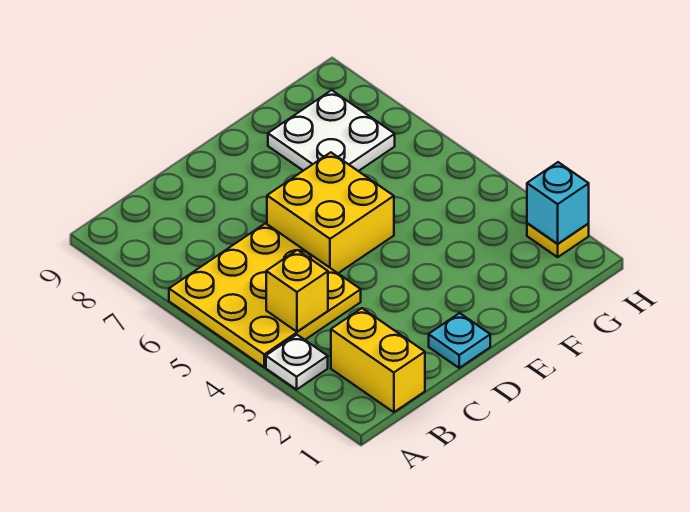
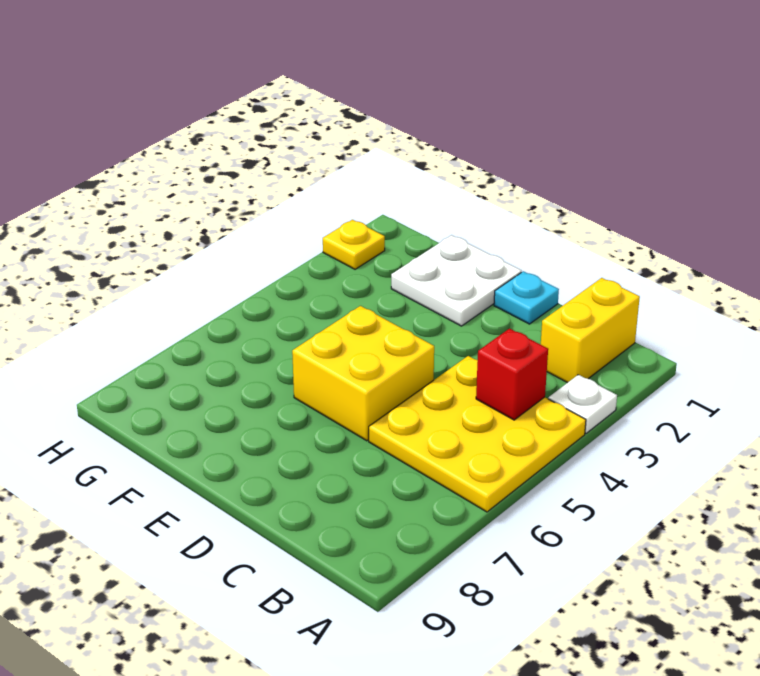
yellow 1x1 brick [266,250,328,332] -> red 1x1 brick [476,328,548,420]
white 2x2 plate [268,90,395,171] -> white 2x2 plate moved to [391,235,521,326]
cyan 1x1 brick [527,162,589,244] -> none

